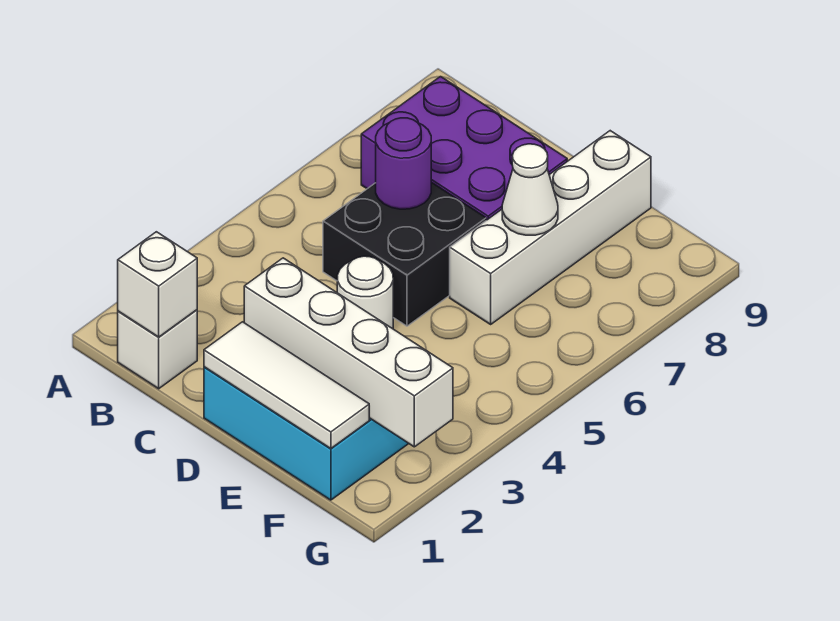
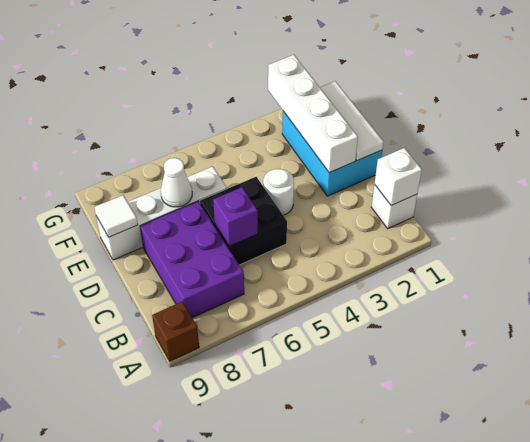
none -> brown 1x1 brick [152,302,199,361]
purple 1x1 round brick [376,118,431,209] -> purple 1x1 brick [213,187,258,246]
none -> white 1x1 tile [94,195,138,237]

